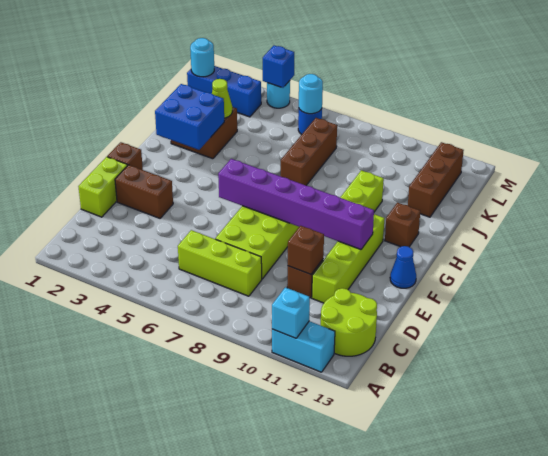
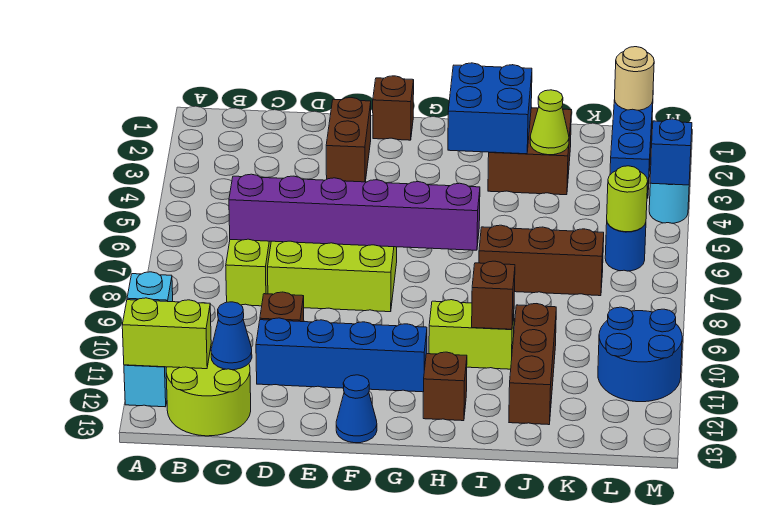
none -> blue 1x1 cone [211,302,252,370]
lime 1x2 brick [78,157,127,217] -> lime 1x2 brick moved to [122,298,211,369]
brown 1x1 brick [288,226,324,274] -> brown 1x1 brick moved to [472,261,515,329]
lime 1x4 brick [312,214,385,303] -> blue 1x4 brick [256,318,427,392]
purple 1x6 brick [218,159,374,249] -> purple 1x6 brick turned to [229,174,480,250]
brown 1x3 brick [408,142,464,217] -> brown 1x3 brick turned to [509,304,556,425]
cyan 1x1 round brick [190,38,214,77] -> tan 1x1 round brick [615,47,654,110]
cyan 1x1 round brick [299,74,323,114] -> lime 1x1 round brick [607,166,648,232]
none -> blue 2x2 round brick [598,307,682,402]

